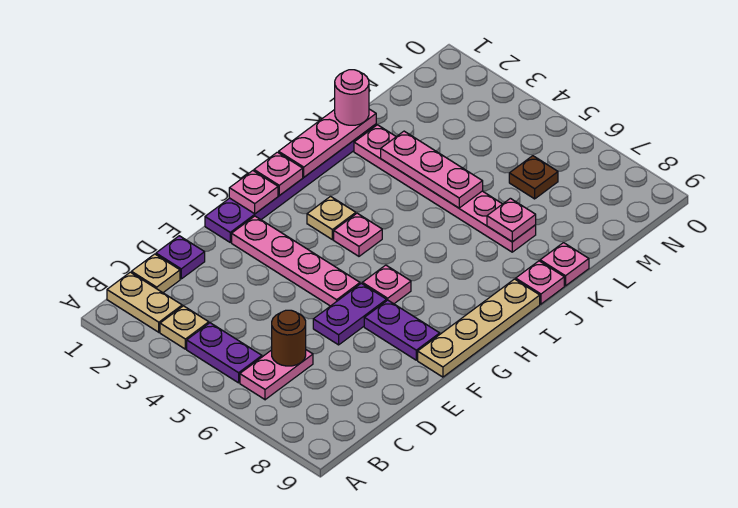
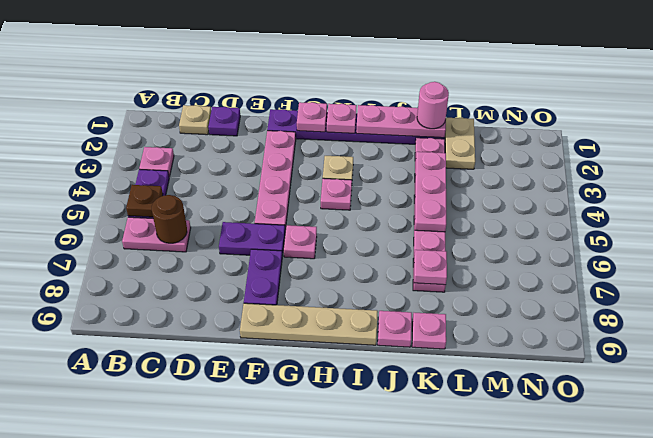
tan 1x2 plate [107,272,182,332] -> tan 1x2 plate moved to [445,118,475,169]
tan 1x1 plate [160,306,209,349] -> pink 1x1 plate [139,147,174,177]
brown 1x1 plate [509,156,558,199] -> brown 1x1 plate moved to [126,185,163,217]

